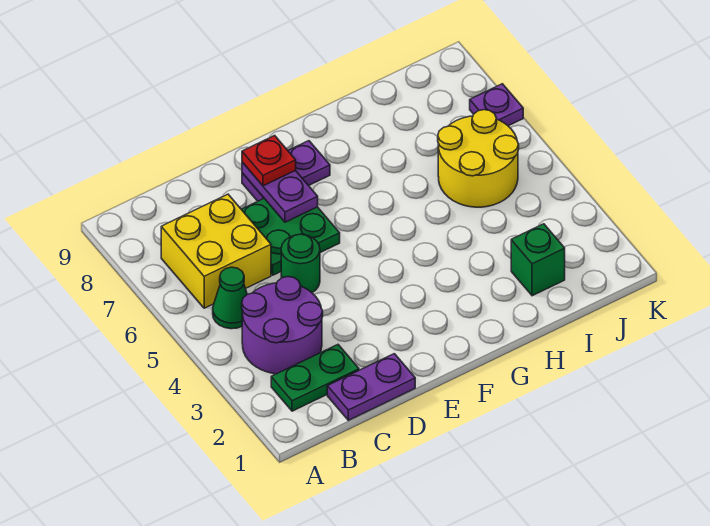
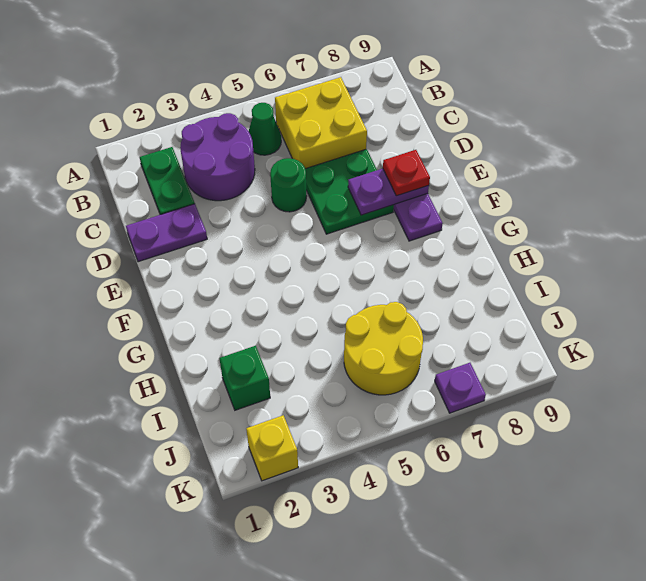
purple 1x2 plate [327,354,415,420] -> purple 1x2 plate turned to [126,204,207,262]
none -> yellow 1x1 brick [246,415,298,481]

